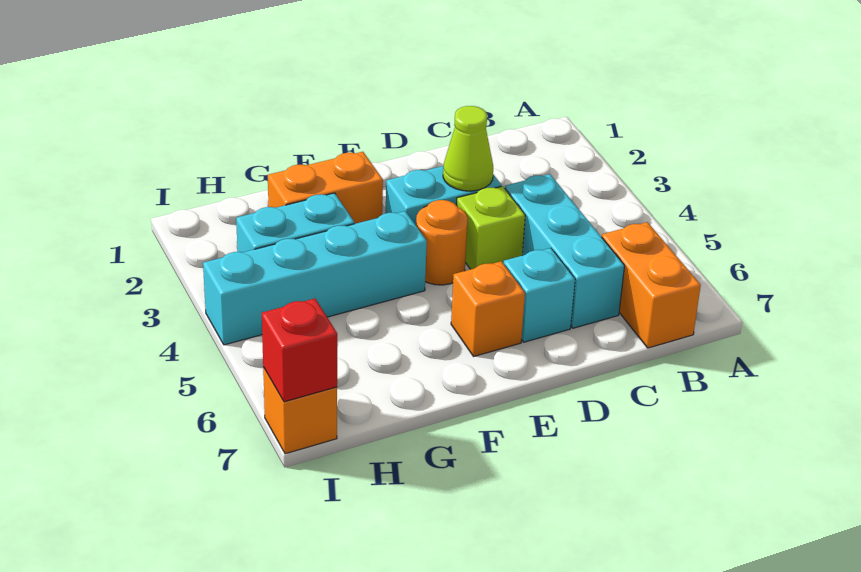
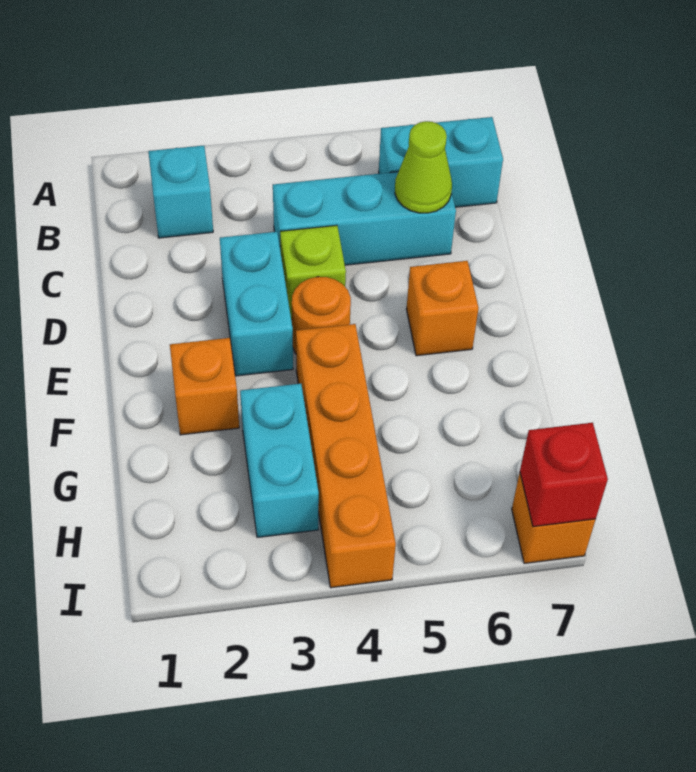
orange 1x2 brick [602,222,701,348] -> cyan 1x2 brick [379,117,503,207]
lime 1x1 cone [443,106,493,191] -> lime 1x1 cone moved to [395,121,452,213]
cyan 1x1 brick [504,248,575,342] -> cyan 1x1 brick moved to [148,146,213,238]
orange 1x2 brick [268,152,383,224] -> orange 1x1 brick [170,338,239,435]
cyan 1x4 brick [203,211,427,345] -> orange 1x4 brick [296,324,396,588]

